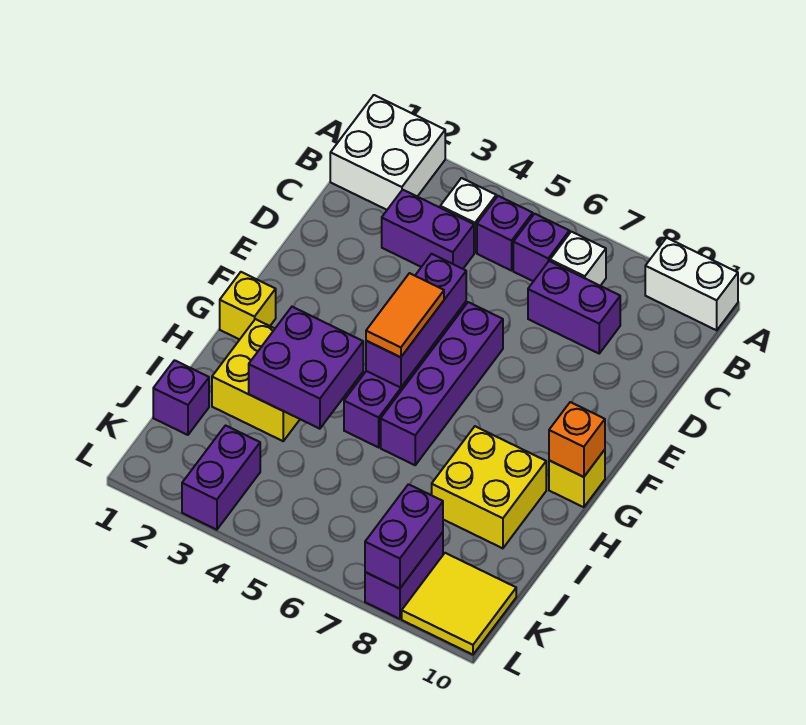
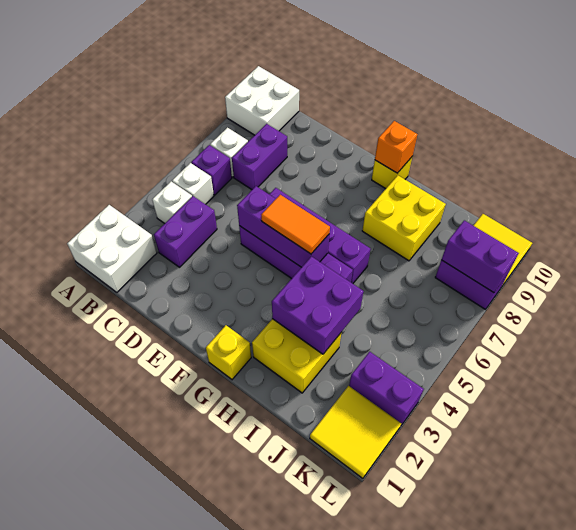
white 1x2 brick [645,238,738,330] -> white 2x2 brick [225,66,299,135]
purple 1x1 brick [477,196,533,271] -> white 1x1 brick [172,163,214,204]
purple 1x1 brick [153,360,209,435] -> none
none -> yellow 2x2 tile [310,386,401,478]

